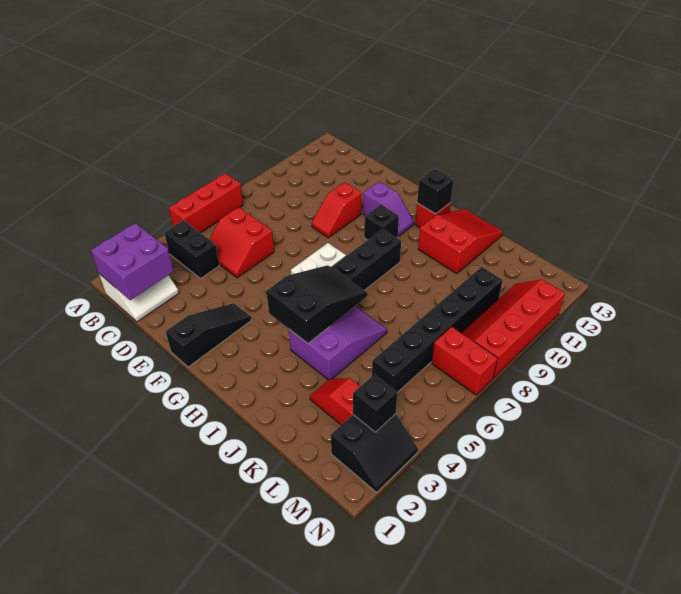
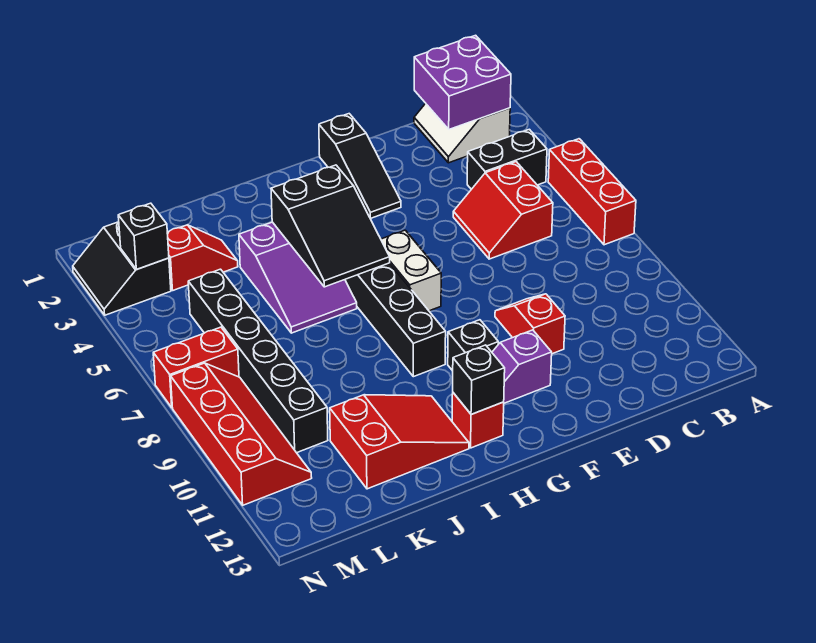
red 2x2 slope [209,207,274,278] -> red 2x2 slope turned to [453,162,553,259]
red 2x3 slope [418,209,503,274] -> red 2x3 slope turned to [330,395,469,489]

